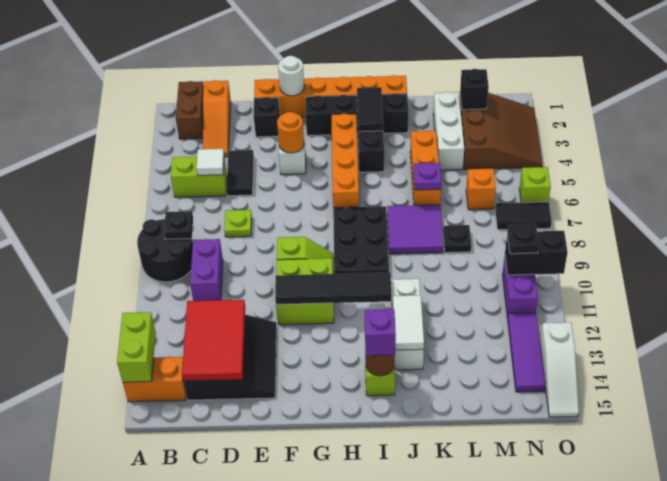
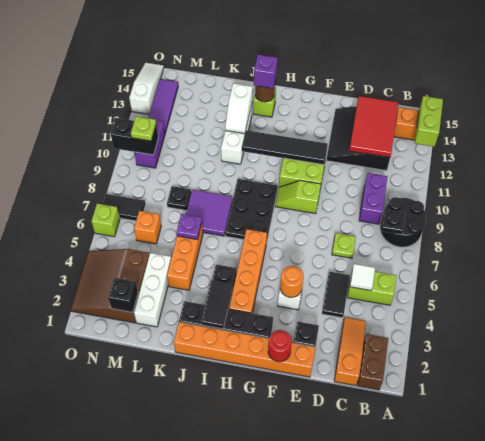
white 1x1 round brick [278,56,304,96] -> red 1x1 round brick [268,330,292,362]
white 1x2 tile [393,295,424,350] -> white 1x2 slope [225,83,253,134]
black 1x1 plate [507,224,539,254] -> lime 1x1 plate [131,116,156,141]

